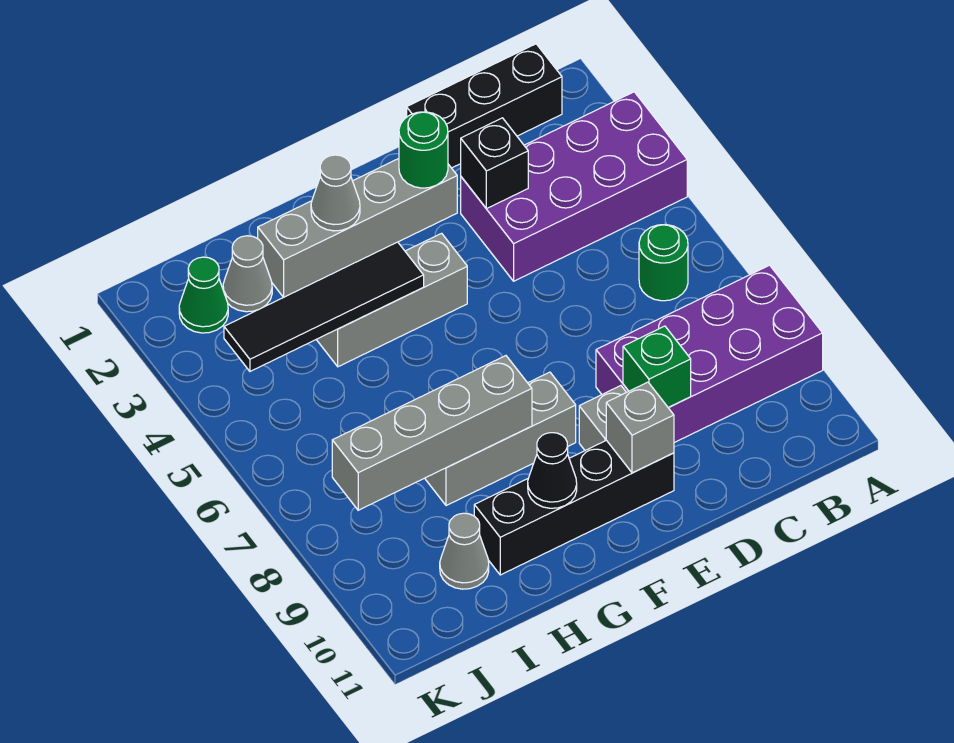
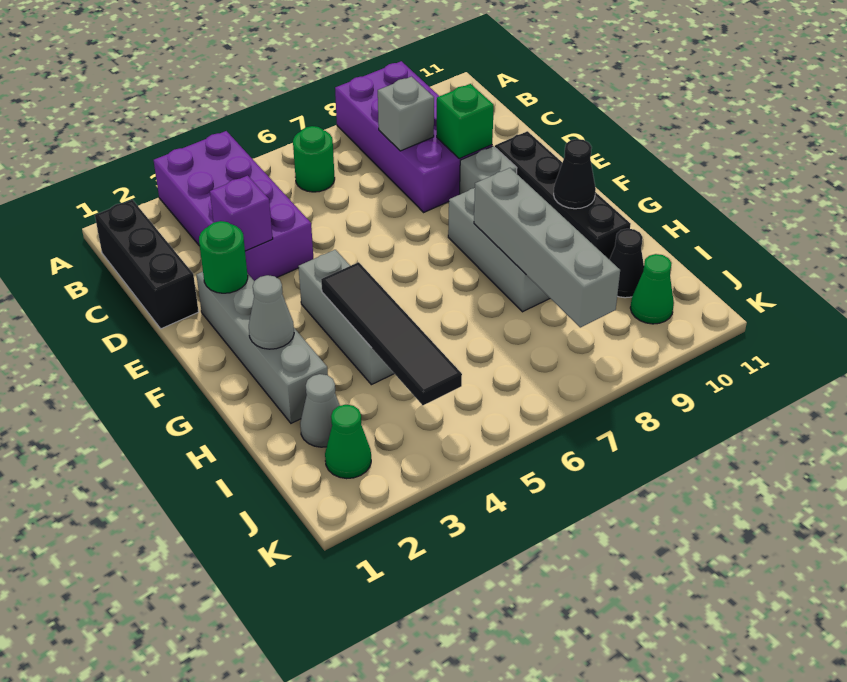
black 1x1 brick [461,118,528,209] -> purple 1x1 brick [210,176,273,251]
grey 1x1 brick [606,382,674,473] -> grey 1x1 brick moved to [378,77,434,151]
grey 1x1 cone [440,513,489,589] -> black 1x1 cone [609,229,644,298]
none -> green 1x1 cone [630,254,674,324]

